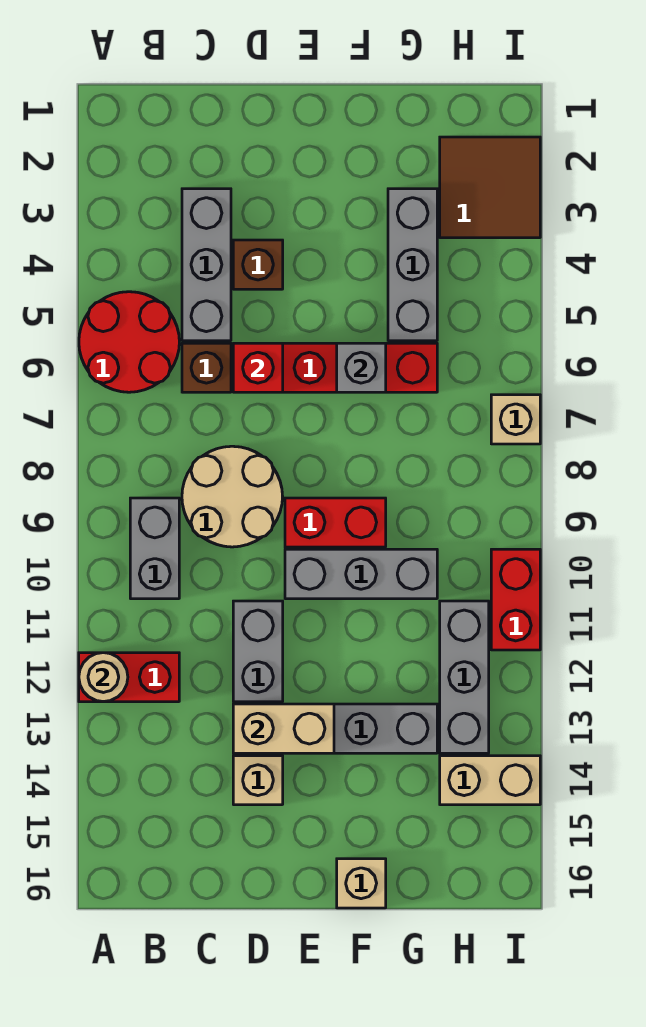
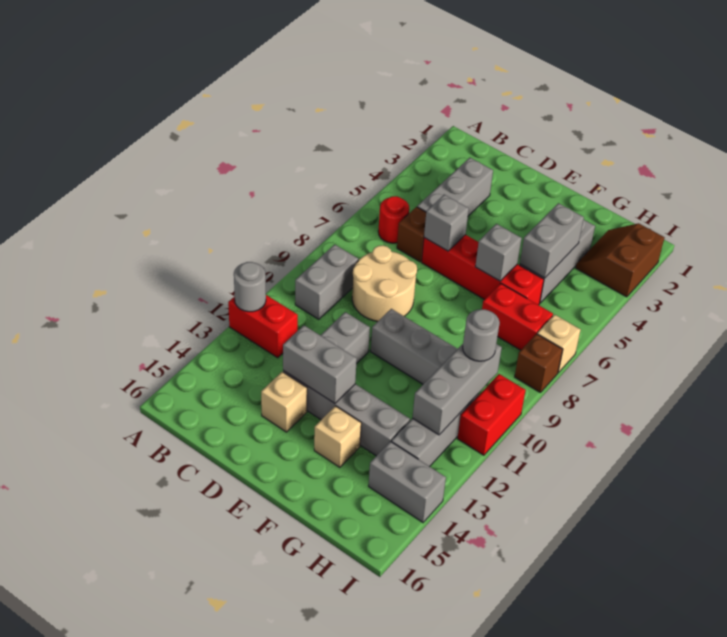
red 2x2 round brick [79,292,179,392] -> red 1x1 round brick [378,196,409,243]
tan 1x1 round brick [79,653,128,702] -> grey 1x1 round brick [234,262,266,312]
brown 1x1 brick [233,240,283,289] -> brown 1x1 brick moved to [515,334,563,393]
red 1x1 brick [233,343,283,392] -> grey 1x1 brick [424,195,469,251]
tan 1x2 brick [233,704,334,753] -> grey 1x2 brick [283,325,357,403]
red 1x2 brick [285,498,386,547] -> red 1x2 brick moved to [482,283,553,350]
tan 1x1 brick [337,859,386,908] -> tan 1x1 brick moved to [314,406,361,467]
none -> grey 1x2 brick [520,203,584,278]
brown 2x2 tile [440,137,540,238] -> brown 2x2 slope [576,223,665,297]
none -> grey 1x3 brick [413,344,502,435]
none -> grey 1x1 round brick [463,309,500,361]
tan 1x2 brick [440,756,540,805] -> grey 1x2 brick [368,442,446,522]

